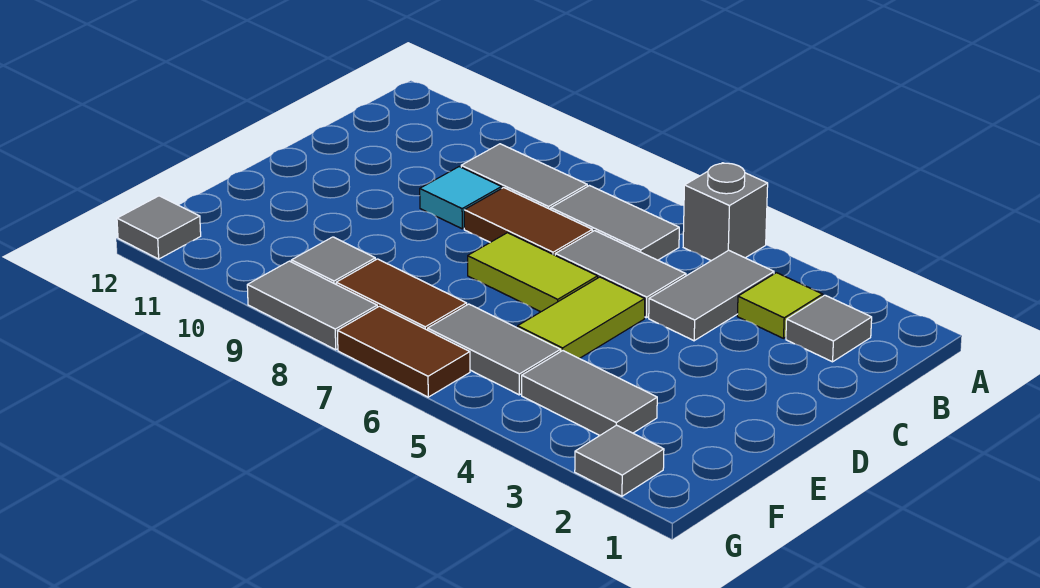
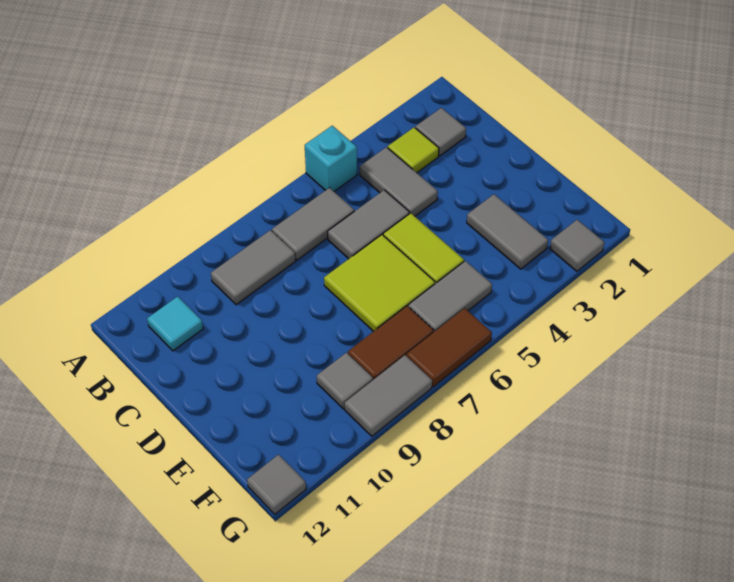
grey 1x1 brick [683,163,768,261] -> cyan 1x1 brick [305,126,357,191]
brown 1x2 tile [464,188,592,255] -> none
cyan 1x1 tile [420,167,502,229] -> cyan 1x1 tile moved to [147,297,203,351]
lime 1x2 tile [468,233,598,312] -> lime 2x2 tile [324,235,435,332]
grey 1x2 tile [522,351,657,435] -> grey 1x2 tile turned to [467,194,548,269]

